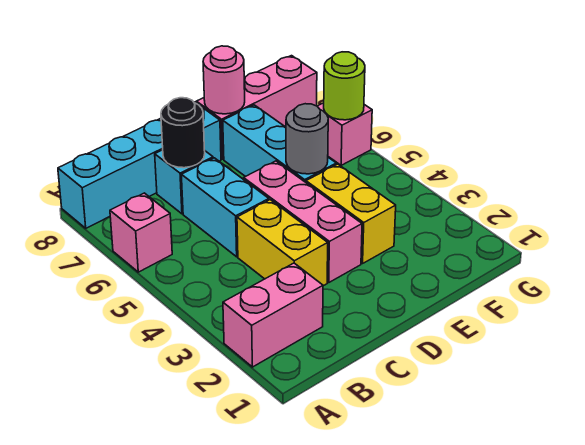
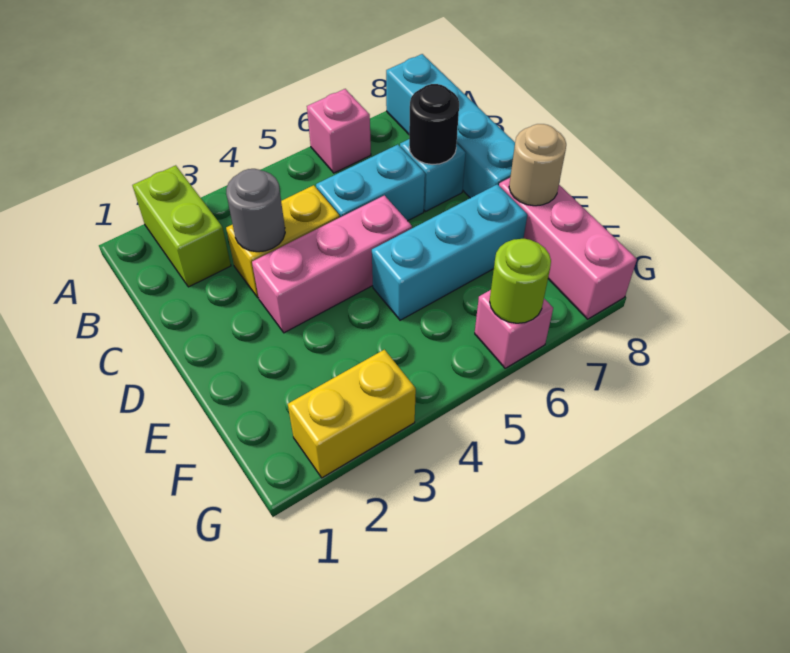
pink 1x2 brick [223,263,323,367] -> lime 1x2 brick [133,165,231,287]
yellow 1x2 brick [306,164,396,263] -> yellow 1x2 brick moved to [288,350,416,478]
grey 1x1 round brick [286,104,328,174] -> grey 1x1 round brick moved to [226,169,285,252]
pink 1x1 round brick [203,46,245,114] -> tan 1x1 round brick [509,124,566,206]

